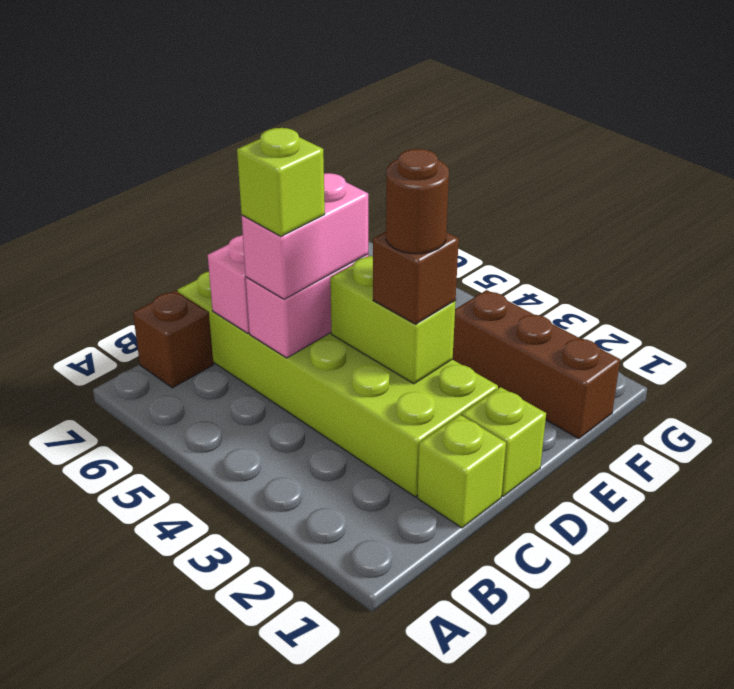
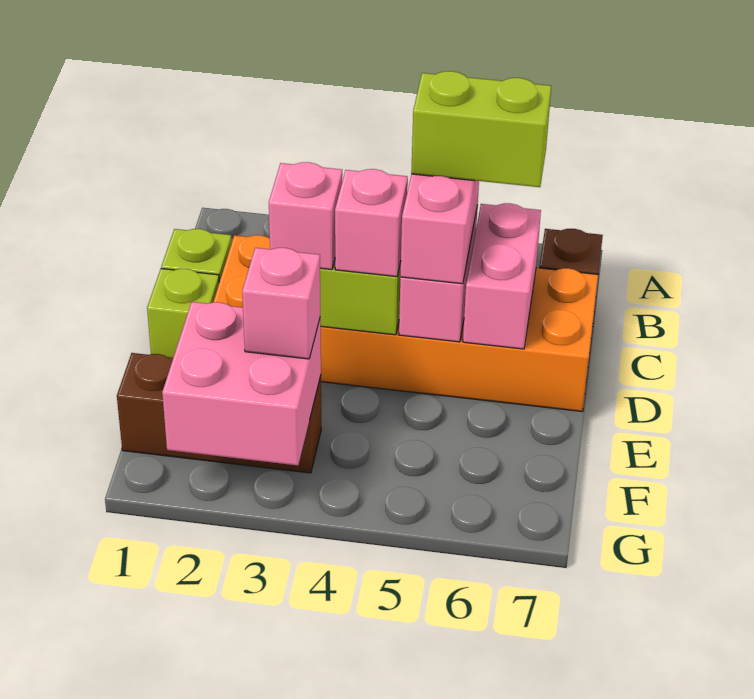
lime 2x6 brick [177,272,498,497] -> orange 2x6 brick [214,235,598,412]
lime 1x1 brick [237,128,325,236] -> lime 1x2 brick [411,71,551,187]
brown 1x1 brick [373,232,459,324] -> pink 1x1 brick [269,162,342,270]
brown 1x1 round brick [386,149,449,254] -> none
none -> pink 1x1 brick [335,169,408,277]
none -> pink 2x2 brick [162,302,321,465]
none -> pink 1x1 brick [242,248,320,359]

